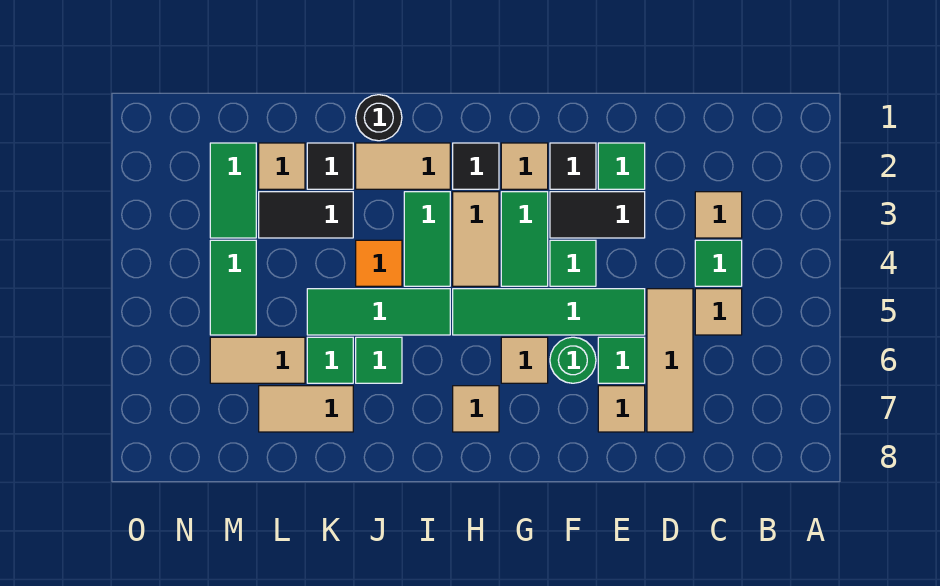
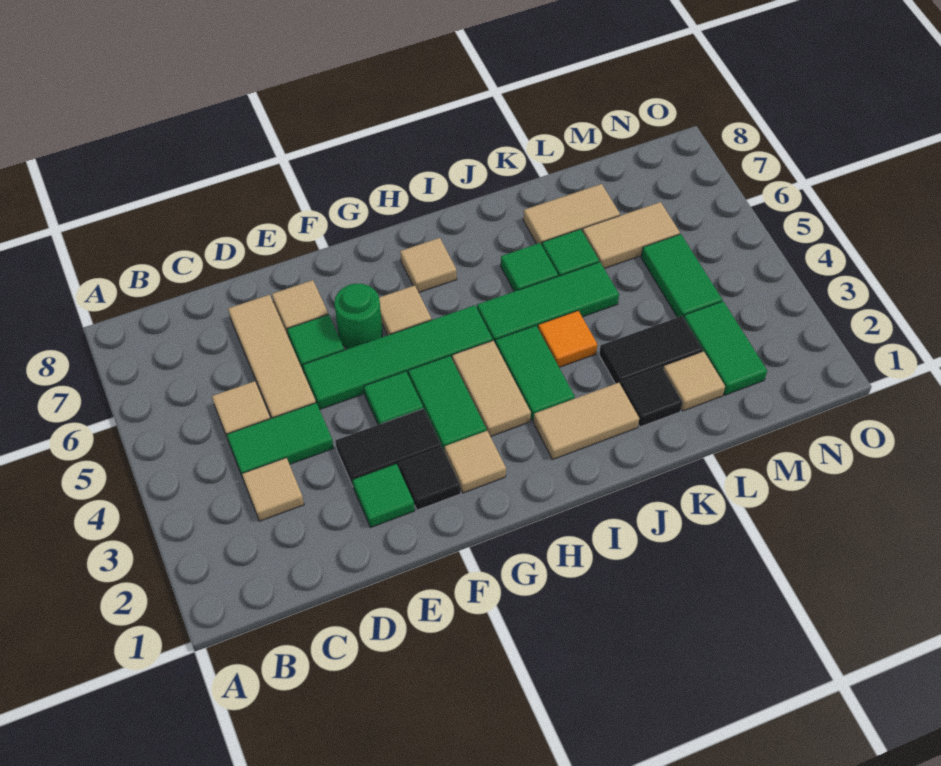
green 1x1 tile [695,240,742,286] -> green 1x2 tile [227,403,334,478]
black 1x1 tile [453,143,499,189] -> none
black 1x1 round brick [356,95,402,141] -> none

